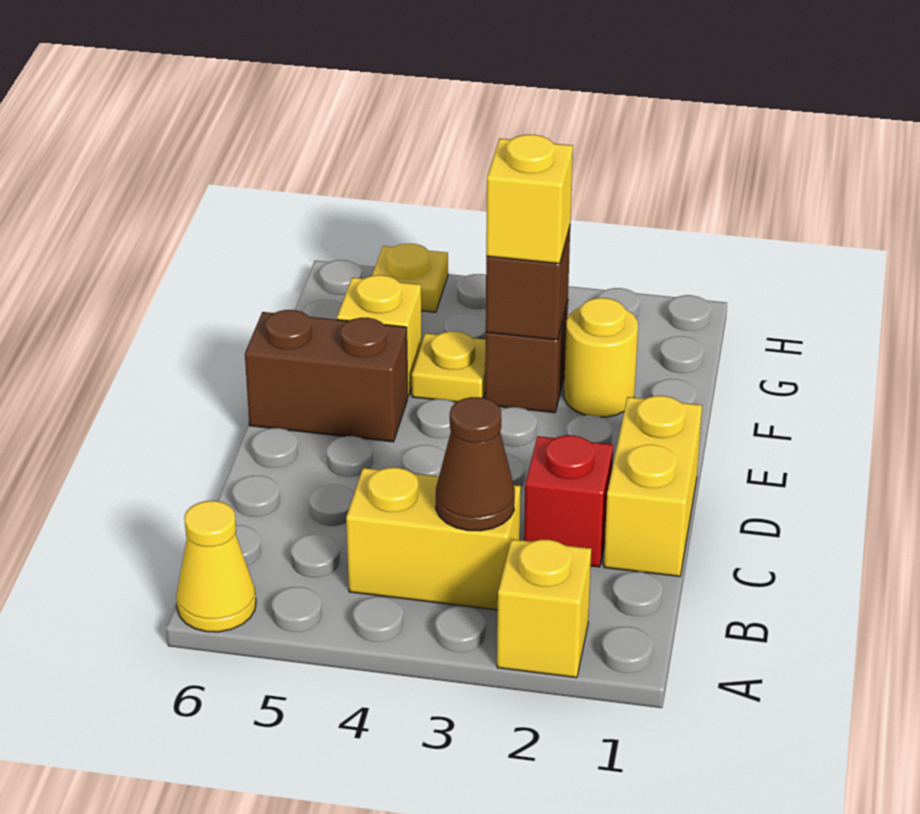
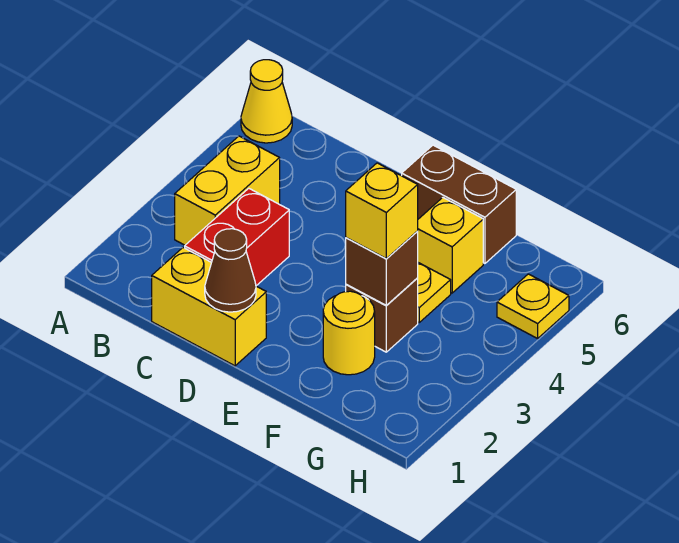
yellow 1x1 brick [497,539,591,678] -> none
brown 1x1 cone [436,397,515,531] -> brown 1x1 cone moved to [205,229,256,312]
red 1x1 brick [524,435,613,567] -> red 1x2 brick [185,188,289,286]
brown 1x2 brick [245,310,408,442] -> brown 1x2 brick turned to [402,145,516,263]

